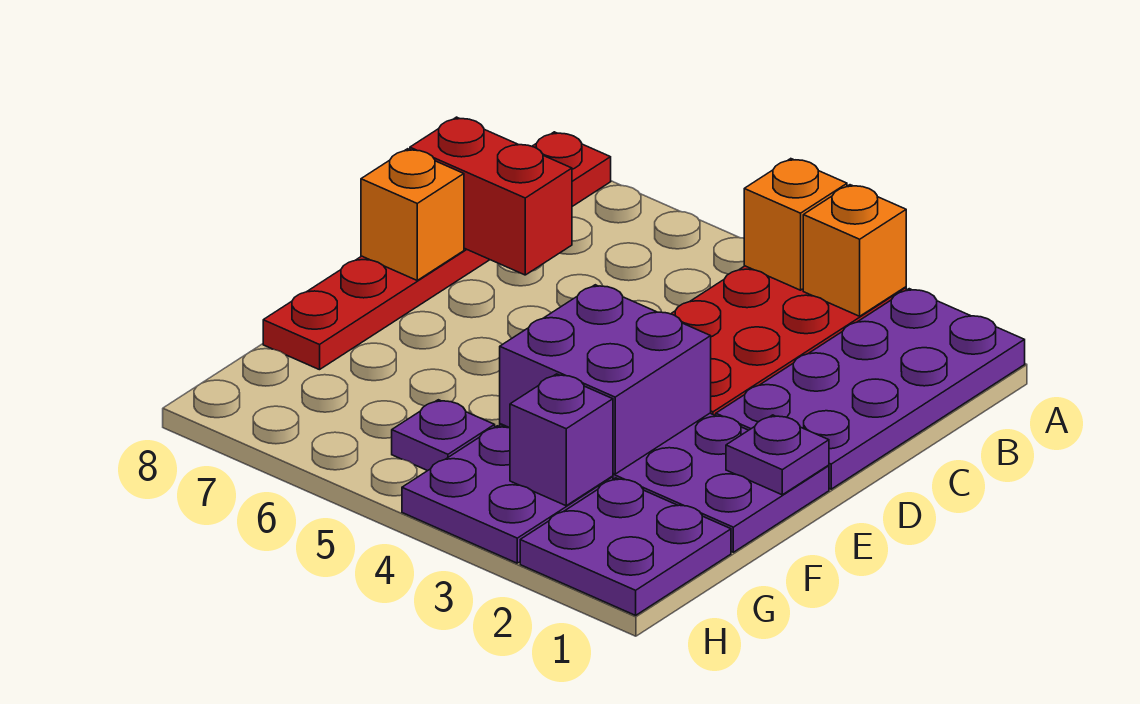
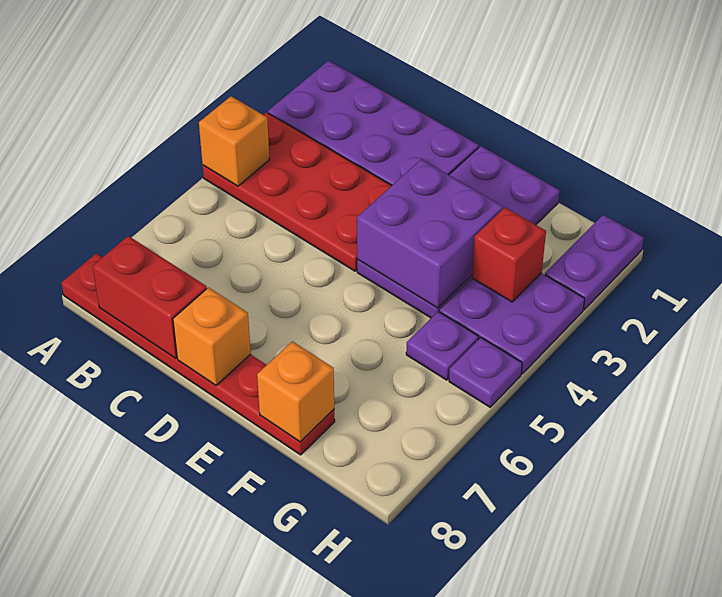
orange 1x1 brick [803,185,906,316] -> orange 1x1 brick moved to [257,341,334,442]
red 1x2 brick [410,117,572,275] -> red 1x2 brick turned to [93,236,207,359]
purple 1x1 plate [726,415,829,495] -> purple 1x1 plate moved to [449,338,522,407]
purple 2x2 plate [520,478,731,615] -> purple 1x2 plate [545,215,644,310]
purple 1x1 brick [510,374,613,506] -> red 1x1 brick [472,207,546,302]

